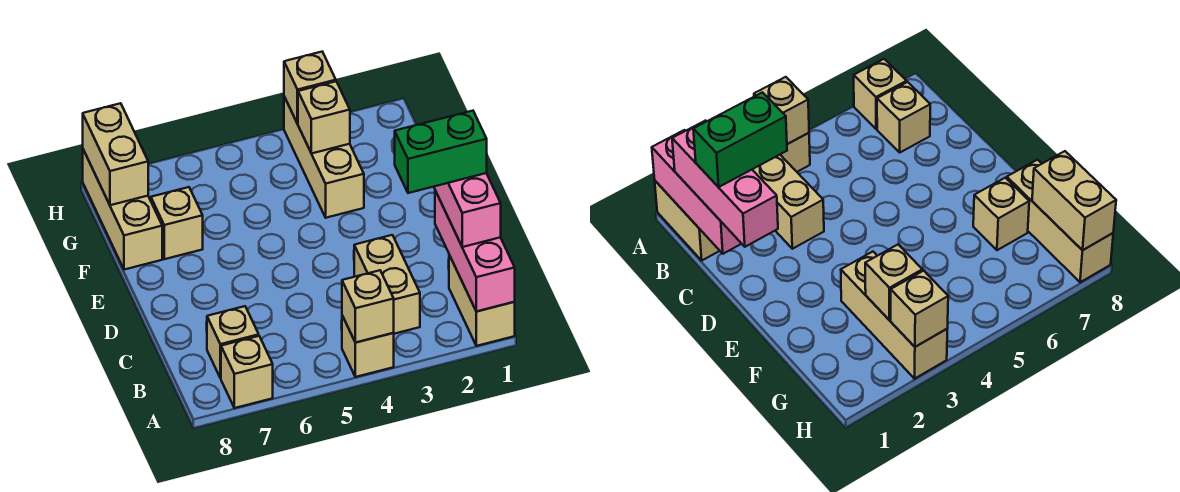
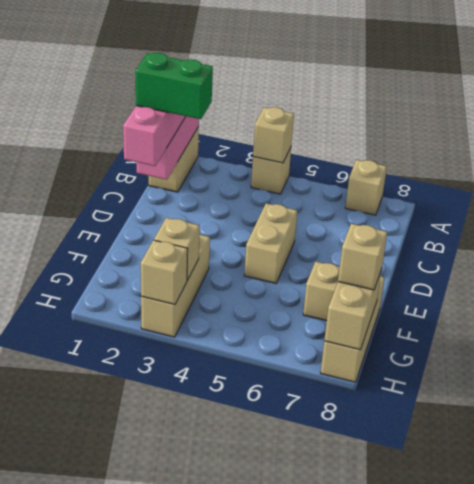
tan 1x2 brick [354,235,420,334] -> tan 1x2 brick moved to [244,203,297,283]
tan 1x1 brick [207,306,259,378] -> tan 1x1 brick moved to [338,224,387,290]

